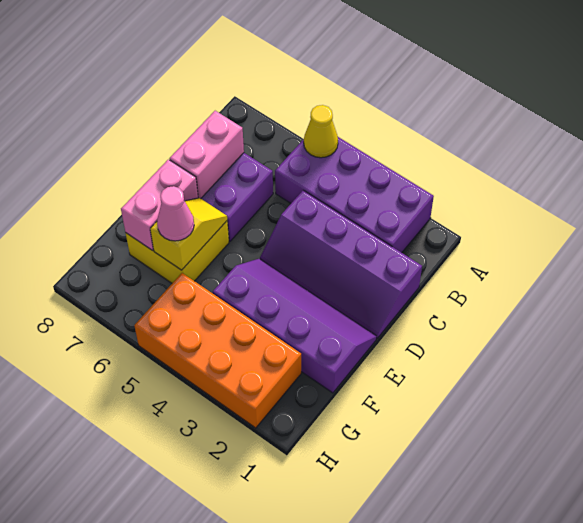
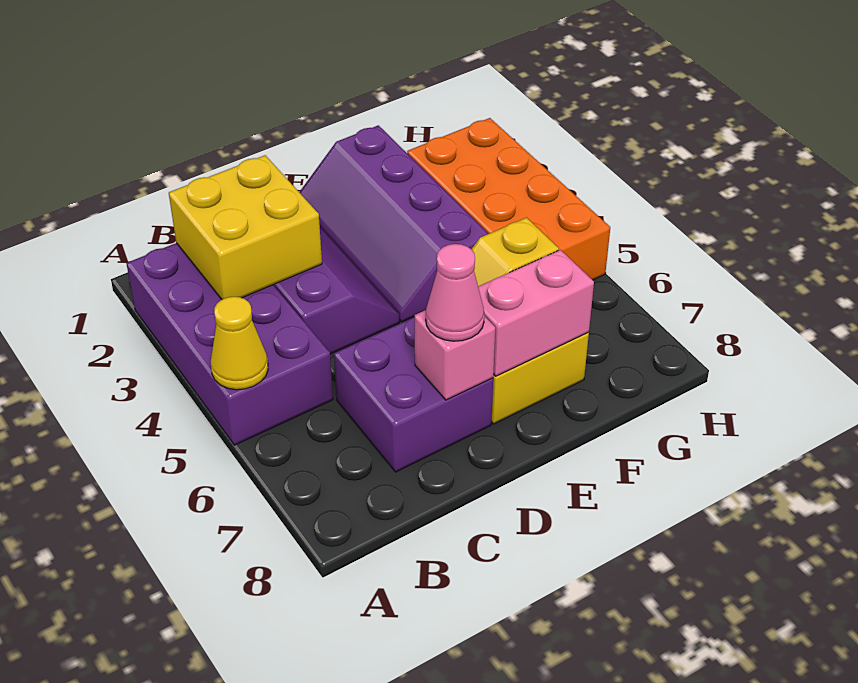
none -> yellow 2x2 brick [169,155,322,299]
pink 1x2 brick [169,111,244,198] -> pink 1x1 brick [414,310,495,400]
pink 1x1 cone [157,186,194,241] -> pink 1x1 cone moved to [426,244,484,341]

